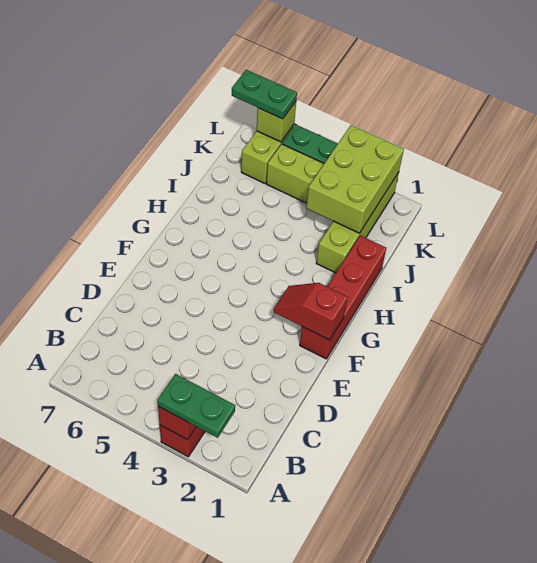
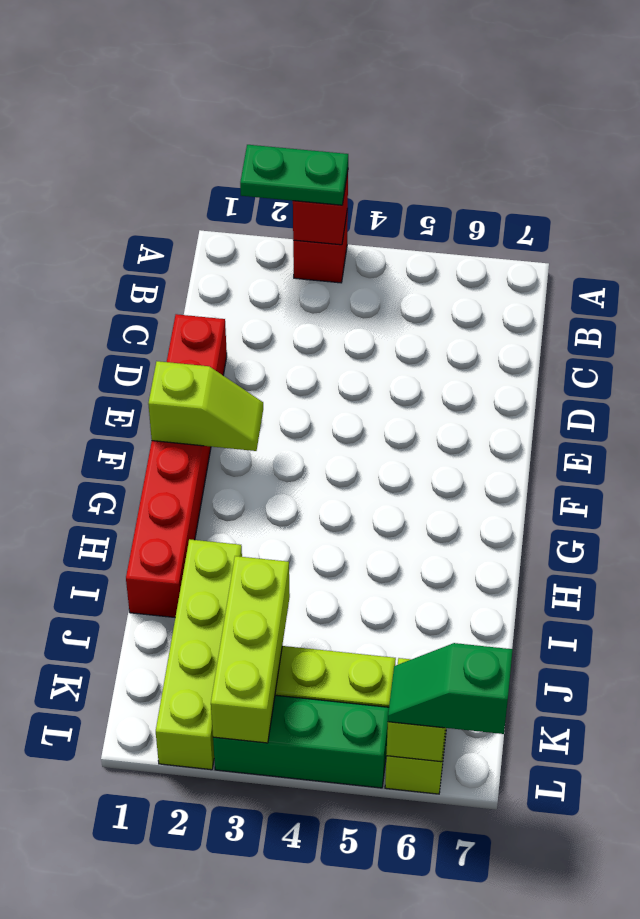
red 1x4 brick [300,236,386,359] -> red 1x6 brick [126,314,227,617]
red 1x2 slope [274,283,347,340] -> lime 1x2 slope [148,361,263,451]
lime 2x3 brick [306,125,404,233] -> lime 1x3 brick [211,556,290,743]
green 1x2 plate [232,70,297,119] -> green 1x2 slope [388,643,513,734]

